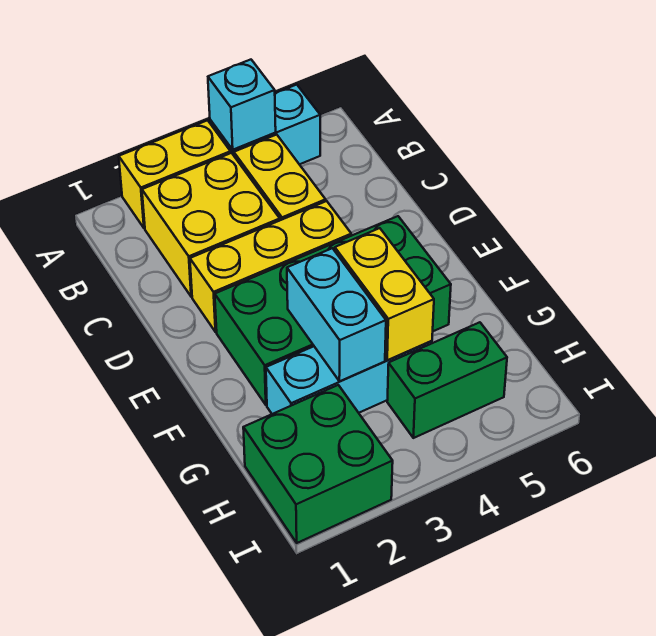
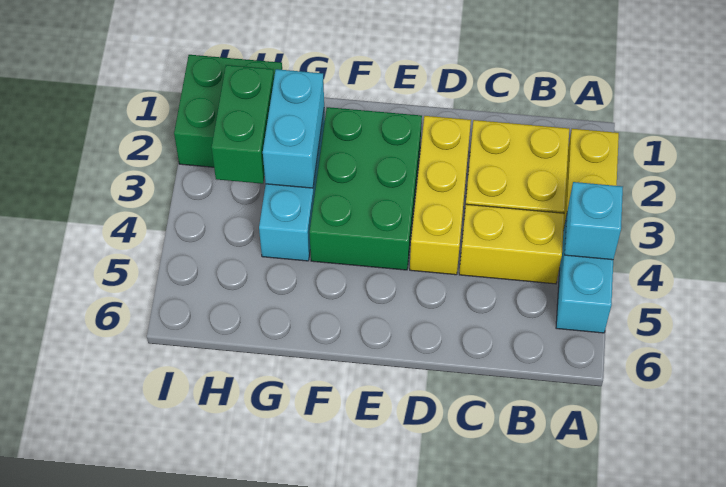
green 2x4 brick [215,216,451,405] -> green 2x3 brick [310,107,422,270]
cyan 1x2 brick [287,248,386,381] -> cyan 1x2 brick turned to [263,69,324,188]
yellow 1x2 brick [335,228,434,360] -> none
green 1x2 brick [387,322,507,438] -> green 1x2 brick moved to [211,65,274,184]

